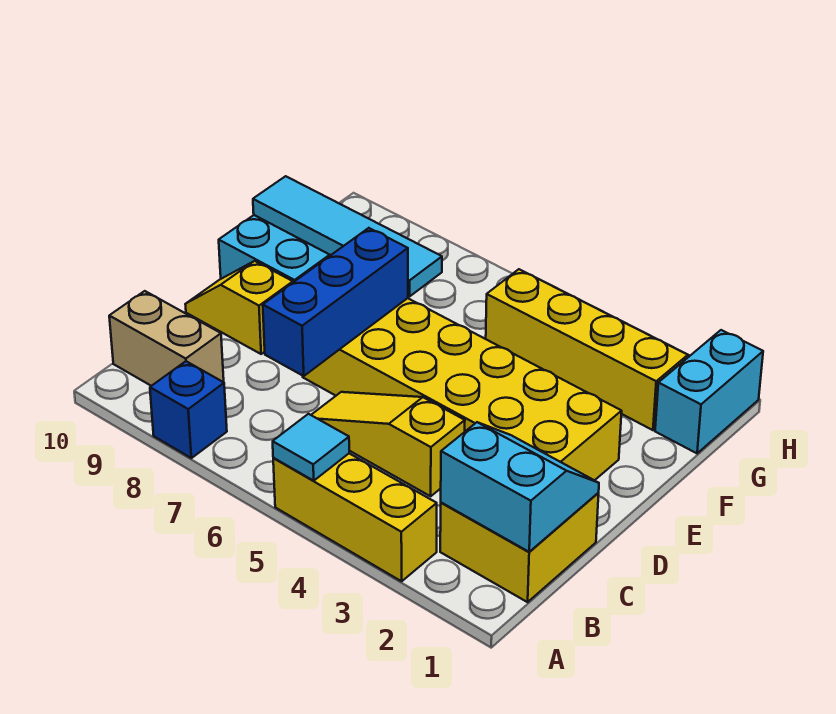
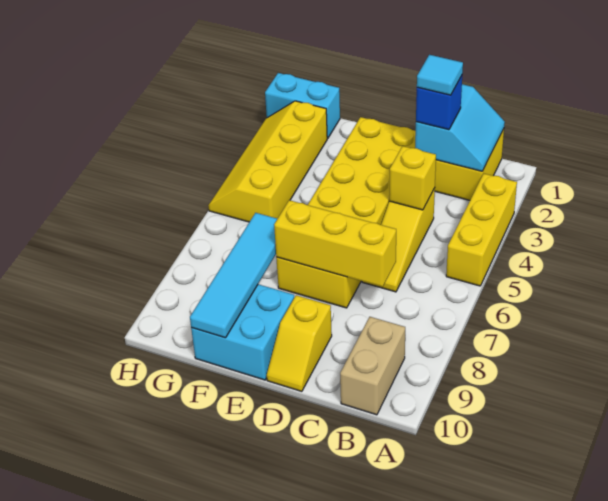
cyan 1x1 tile [273,414,349,481] -> cyan 1x1 tile moved to [417,55,463,95]
blue 1x1 brick [150,361,227,458] -> blue 1x1 brick moved to [416,76,462,130]
cyan 2x2 slope [441,422,599,552] -> cyan 2x2 slope turned to [415,84,505,171]
none -> yellow 1x1 brick [389,146,436,210]
blue 1x3 brick [263,228,408,376] -> yellow 1x3 brick [274,200,396,287]

